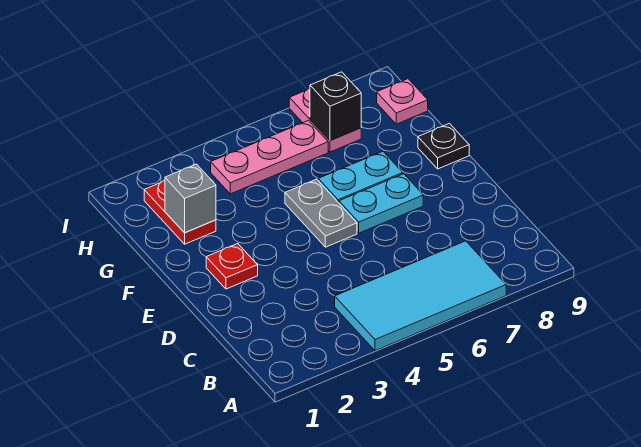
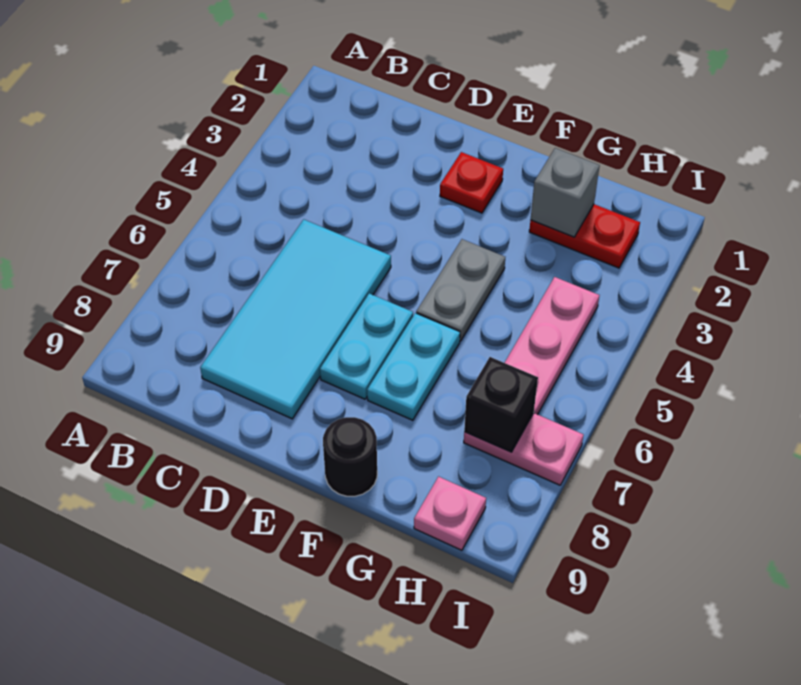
cyan 2x4 tile [335,241,506,351] -> cyan 2x4 tile moved to [200,220,391,419]
grey 1x2 plate [285,179,357,247] -> grey 1x2 plate turned to [416,239,505,341]
black 1x1 plate [418,123,469,169] -> black 1x1 round brick [323,417,377,496]

